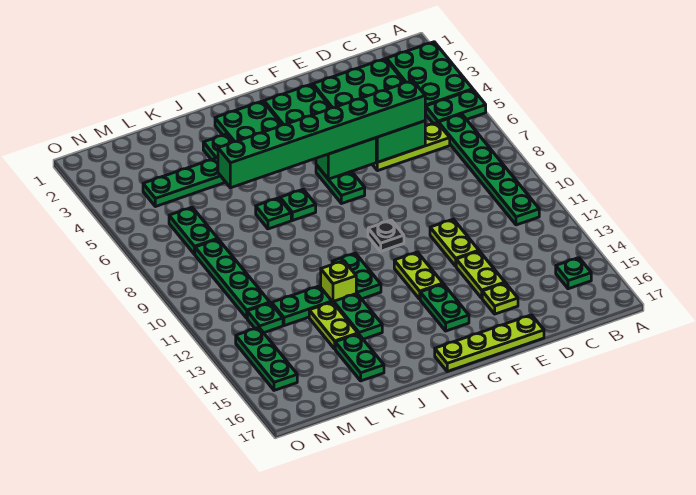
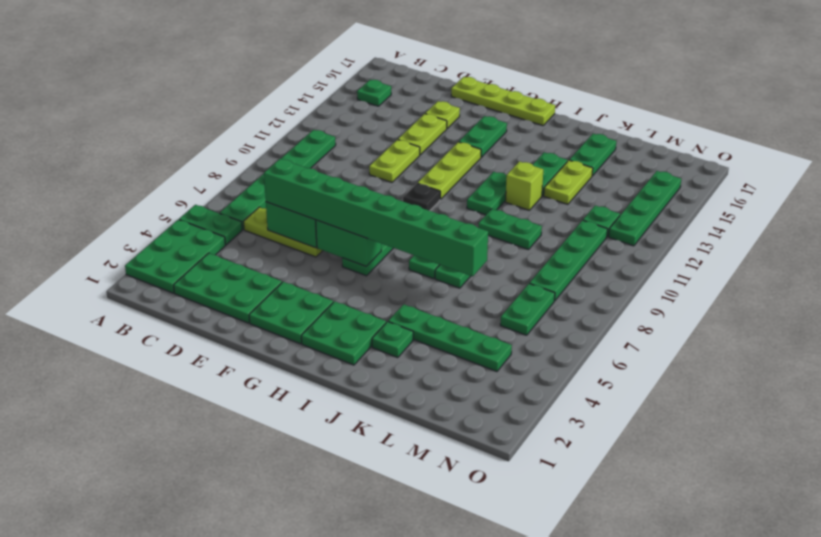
lime 1x2 plate [394,252,443,299] -> lime 1x3 plate [418,142,481,199]
green 1x2 plate [272,286,332,326] -> green 1x2 plate moved to [478,209,542,250]
green 1x3 plate [236,327,297,390] -> green 1x4 plate [609,171,681,246]

